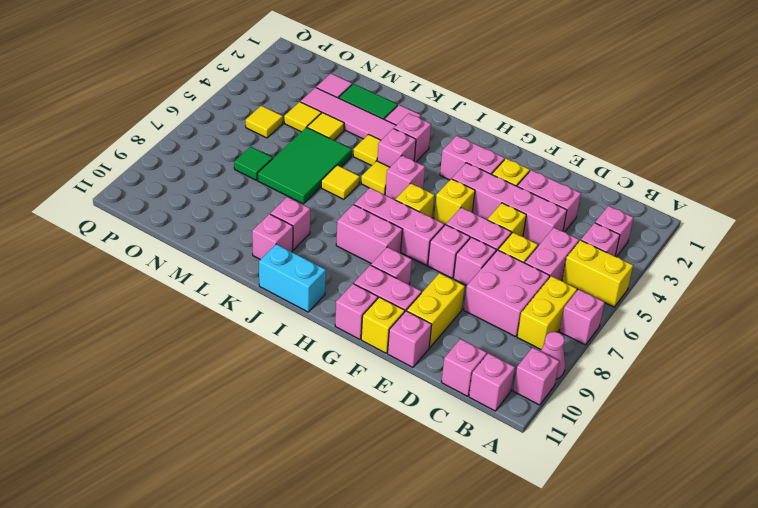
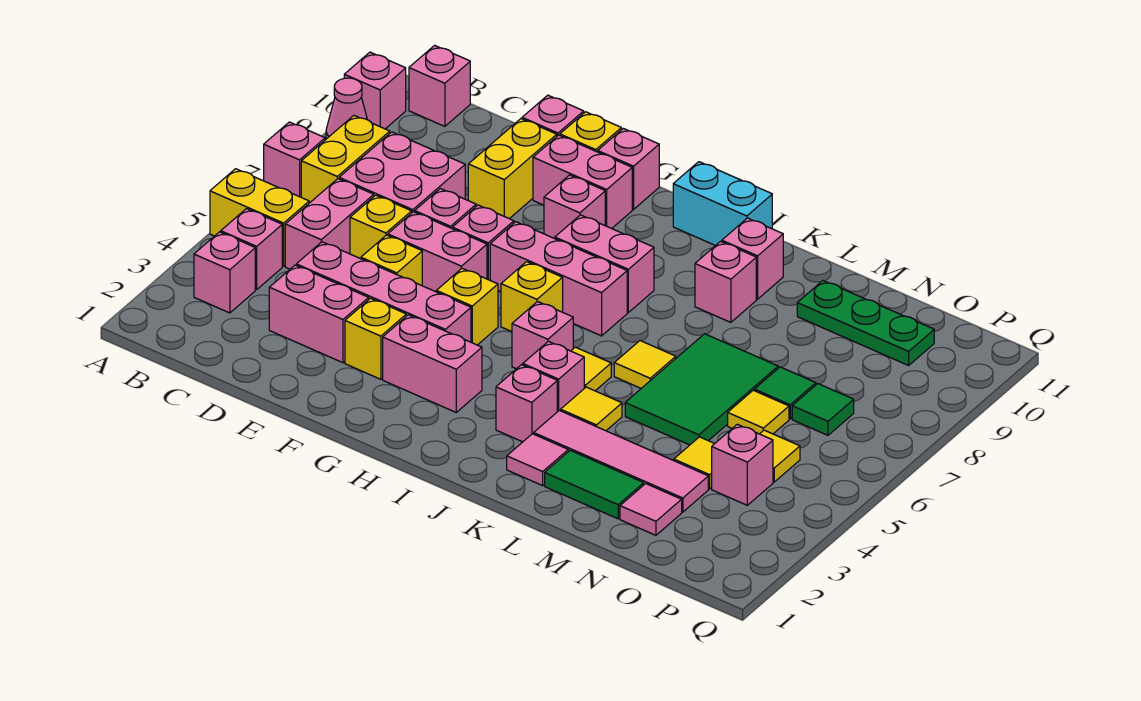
pink 1x1 brick [441,339,487,396] -> pink 1x1 brick moved to [712,424,773,505]
yellow 1x1 tile [307,113,344,140] -> yellow 1x1 tile moved to [728,390,789,434]
none -> green 1x3 plate [797,281,934,365]
none -> green 1x1 tile [792,384,854,435]

